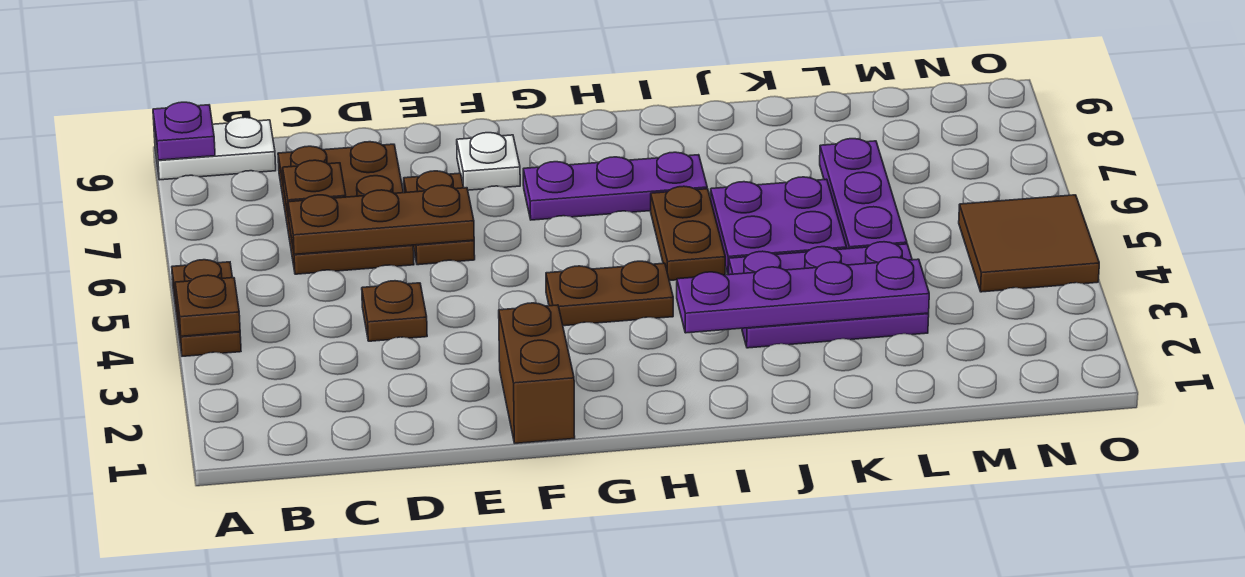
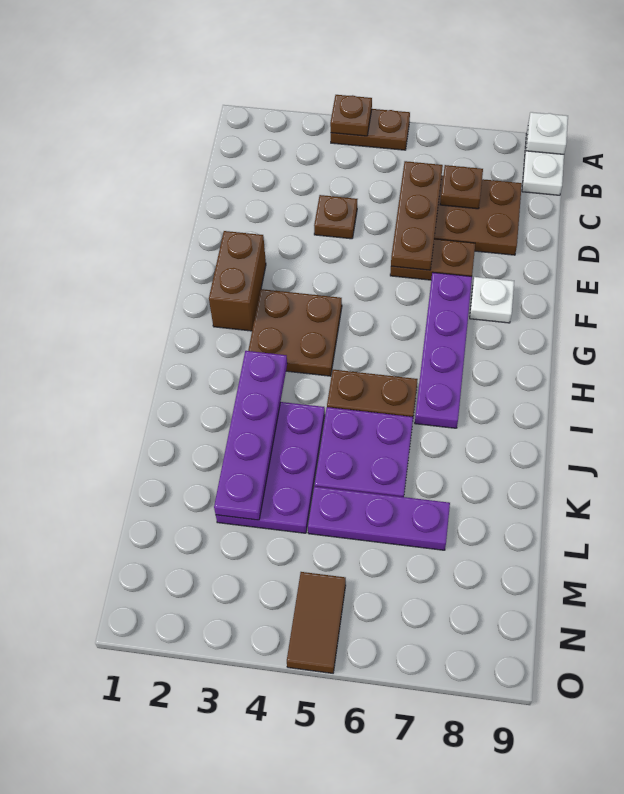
purple 1x1 plate [153,102,215,160] -> white 1x1 plate [526,112,568,154]
brown 1x2 brick [499,303,575,443] -> brown 1x2 brick turned to [209,231,266,331]
brown 1x2 plate [546,261,673,326] -> brown 2x2 plate [248,289,342,376]
purple 1x3 plate [523,152,707,220] -> purple 1x4 plate [415,273,472,428]
brown 2x2 tile [959,195,1099,292] -> brown 1x2 tile [287,572,346,673]

